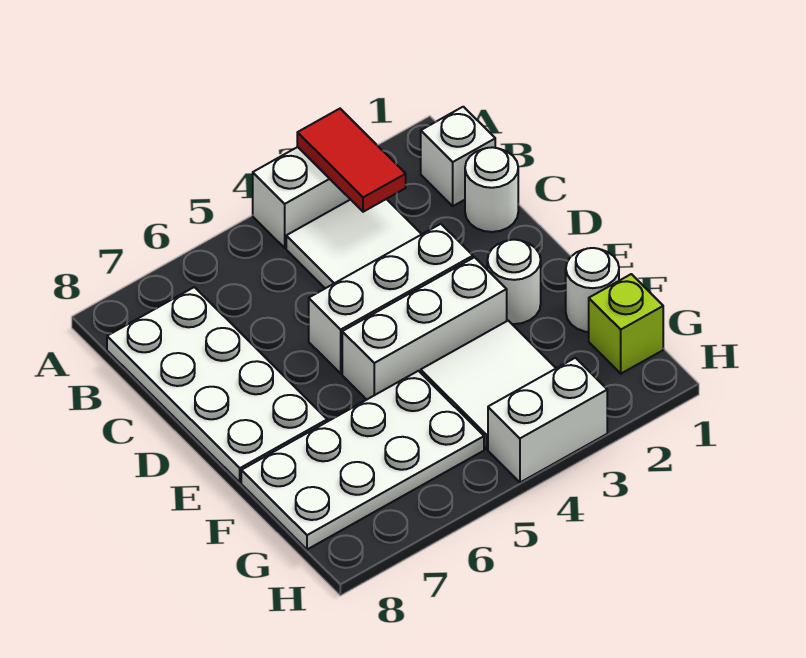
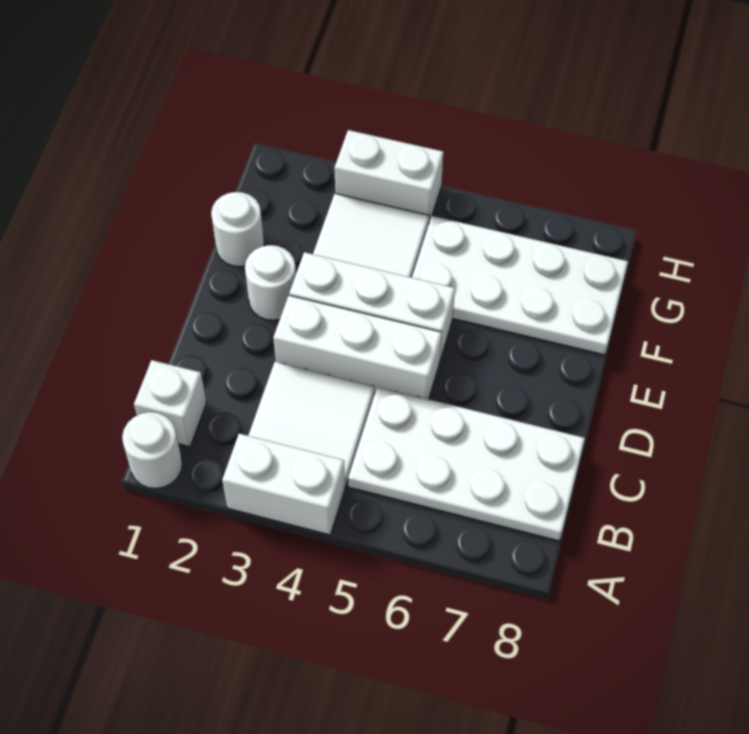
red 1x2 tile [297,109,406,212] -> none
white 2x4 plate [107,287,327,482] -> white 2x4 plate turned to [348,387,585,541]
white 1x1 round brick [465,147,518,232] -> white 1x1 round brick moved to [122,412,182,488]
lime 1x1 brick [589,274,663,374] -> none

